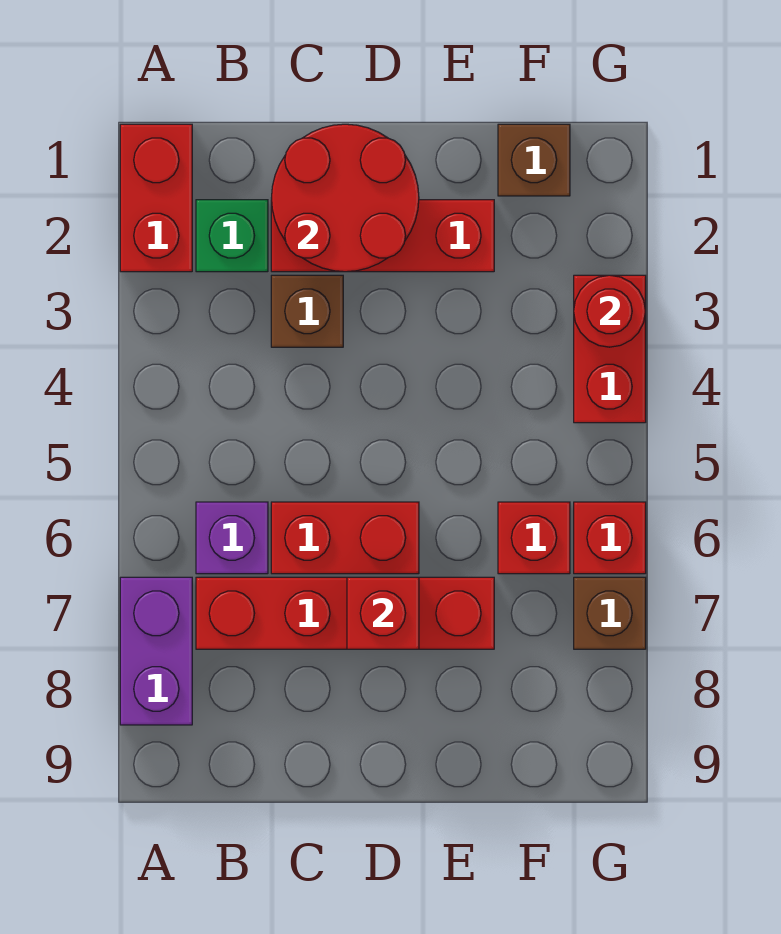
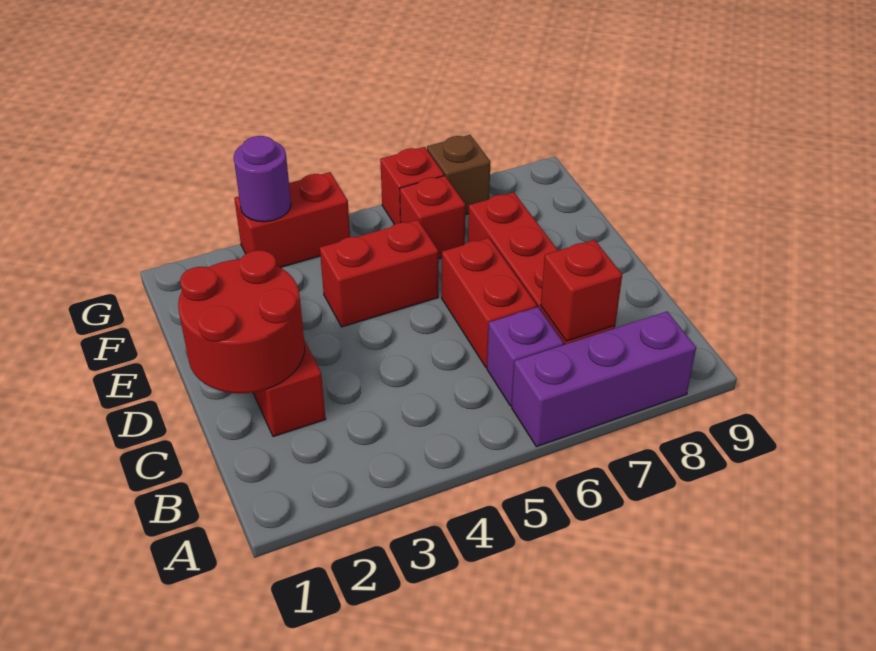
red 1x2 brick [120,124,192,272] -> red 1x2 brick moved to [320,220,438,327]
purple 1x2 brick [120,577,192,725] -> purple 1x3 brick [512,311,696,447]
green 1x1 brick [196,200,268,272] -> none
brown 1x1 brick [271,275,343,347] -> none
red 1x1 brick [347,577,419,649] -> red 1x1 brick moved to [541,240,622,341]
brown 1x1 brick [498,124,570,196] -> none
red 1x1 round brick [574,275,646,347] -> purple 1x1 round brick [234,136,291,222]

